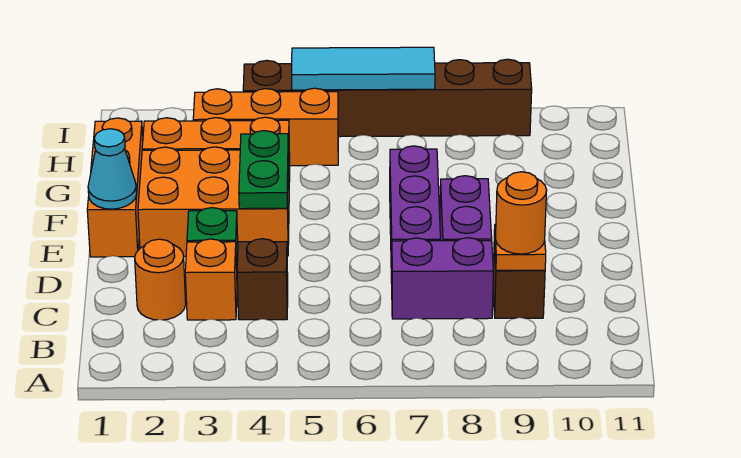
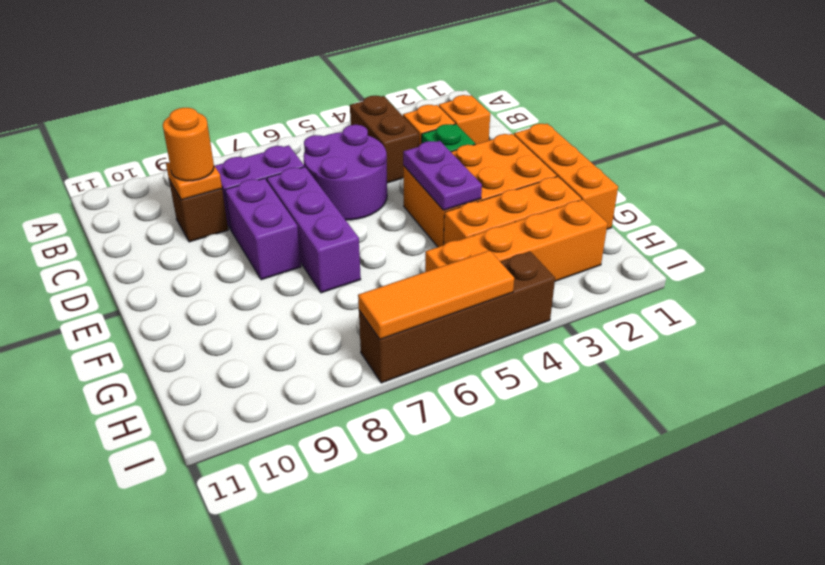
orange 1x1 round brick [135,239,186,320] -> orange 1x1 brick [439,95,490,144]
brown 1x1 brick [237,239,288,320] -> brown 1x2 brick [350,96,419,183]
none -> purple 2x2 round brick [304,125,387,220]
cyan 1x1 cone [88,129,137,209] -> none
green 1x2 plate [239,131,288,209] -> purple 1x2 plate [403,141,482,210]
orange 1x3 brick [193,88,338,166] -> orange 1x4 brick [425,200,608,281]
brown 1x6 brick [243,59,532,137] -> brown 1x4 brick [359,251,555,383]
cyan 1x3 tile [292,47,435,90] -> orange 1x3 tile [358,250,514,339]

